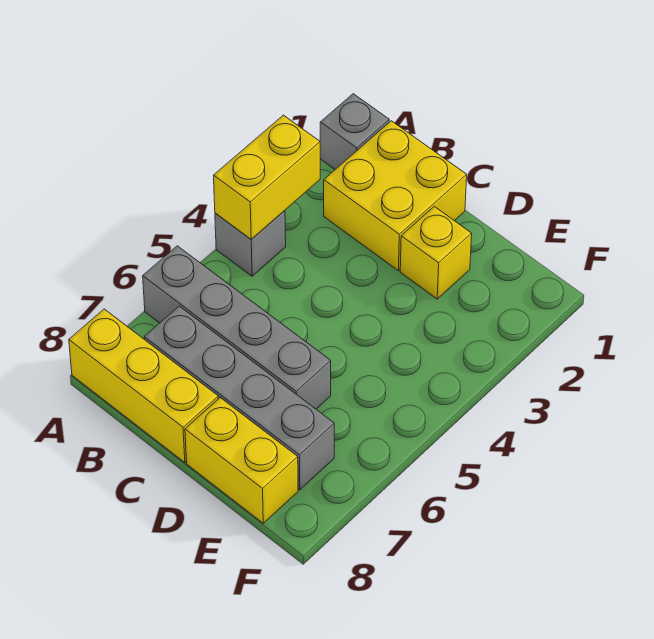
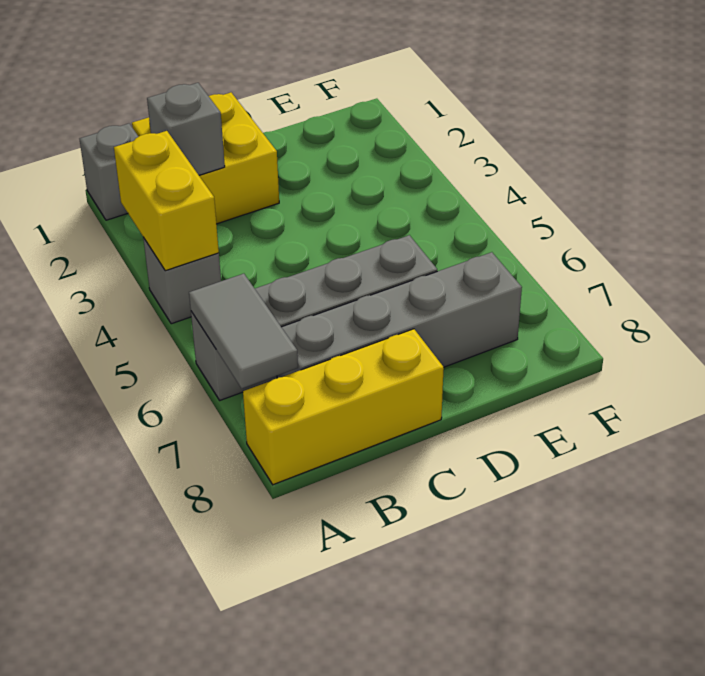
none -> grey 1x2 tile [189,274,298,388]
none -> grey 1x1 brick [147,83,225,175]
yellow 1x1 brick [400,206,472,299] -> none
yellow 1x2 brick [185,398,298,523] -> none

